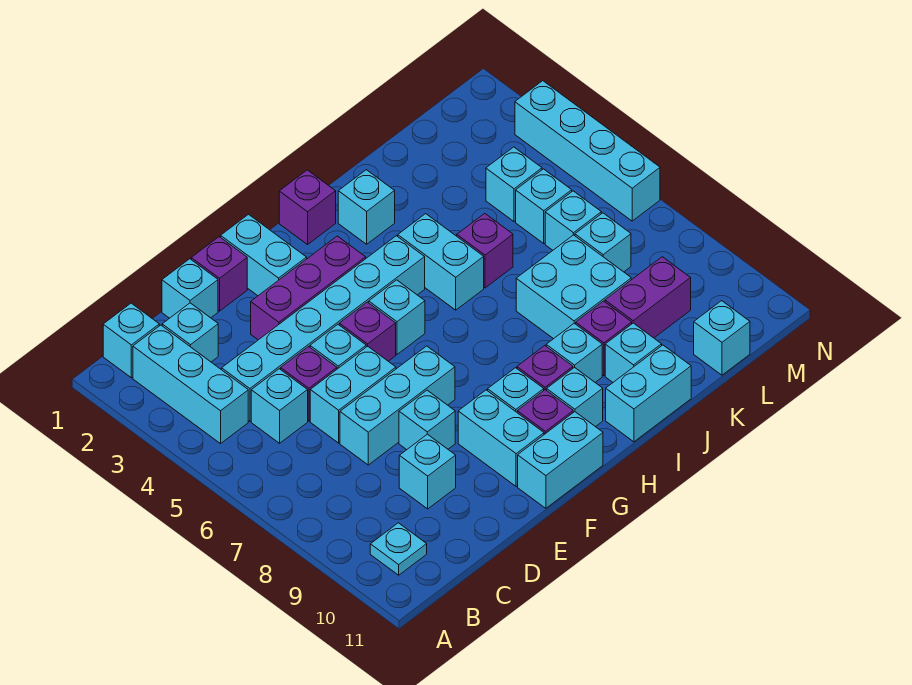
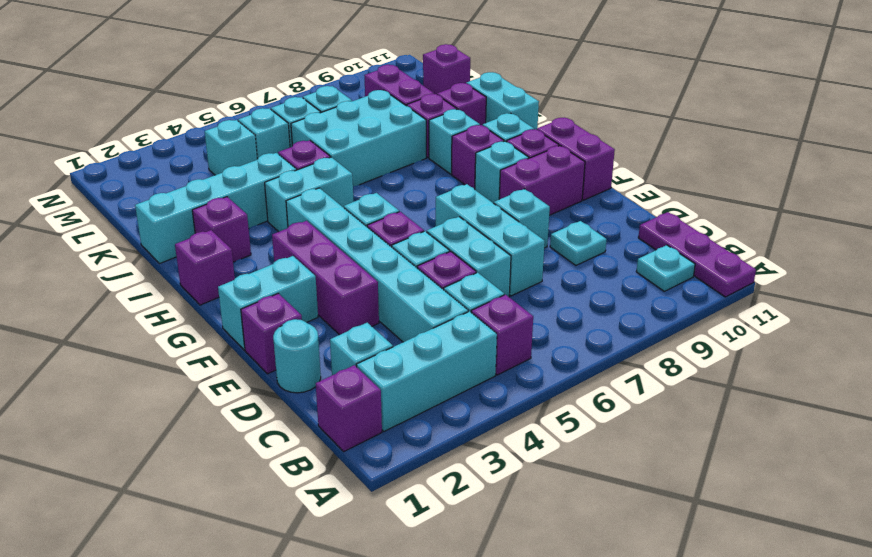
none -> purple 1x3 plate [638,212,756,297]
cyan 1x1 brick [103,303,159,378] -> purple 1x1 brick [316,365,382,451]
none -> purple 1x1 brick [471,295,533,375]
cyan 1x1 brick [162,259,218,318] -> cyan 1x1 round brick [273,319,321,393]
cyan 1x1 brick [399,434,456,509] -> cyan 1x1 plate [550,221,607,265]
cyan 1x2 brick [458,390,544,486] -> purple 1x2 brick [499,146,585,215]
cyan 1x2 brick [518,412,603,508] -> purple 1x2 brick [537,117,615,200]
cyan 1x1 brick [338,170,395,244] -> purple 1x1 brick [192,197,251,262]
cyan 2x2 brick [516,235,631,339] -> cyan 2x3 brick [291,90,426,186]
cyan 1x1 brick [605,323,662,382] -> purple 1x1 brick [437,83,486,125]
cyan 1x1 brick [694,301,750,375] -> purple 1x1 brick [423,44,470,94]
cyan 1x4 brick [515,81,660,221] -> cyan 1x4 brick moved to [135,153,297,264]

